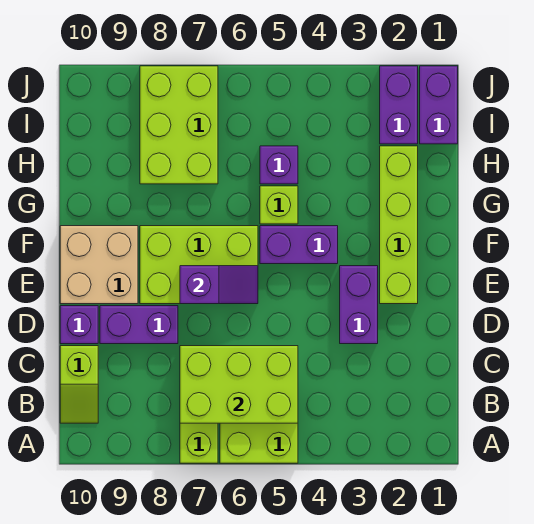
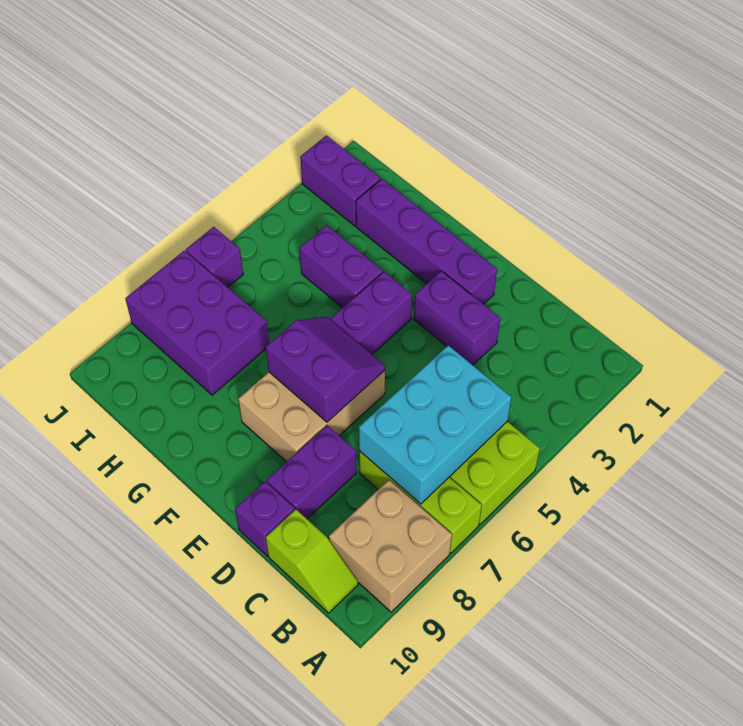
lime 2x3 brick [180,346,298,423] -> cyan 2x3 brick [359,345,511,504]
lime 1x4 brick [380,146,418,304] -> purple 1x4 brick [356,179,497,304]
lime 2x3 brick [140,226,258,304] -> tan 2x3 brick [238,371,385,462]
purple 1x2 slope [180,266,258,304] -> purple 2x2 slope [266,317,385,422]
tan 2x2 brick [60,226,138,304] -> tan 2x2 brick moved to [329,480,452,612]
lime 1x1 brick [260,186,298,224] -> none
purple 1x1 brick [260,146,298,184] -> purple 1x1 brick moved to [186,227,243,287]
lime 2x3 brick [140,66,218,184] -> purple 2x3 brick [125,251,269,395]
purple 1x2 brick [420,66,458,144] -> purple 1x2 brick moved to [300,225,383,308]

